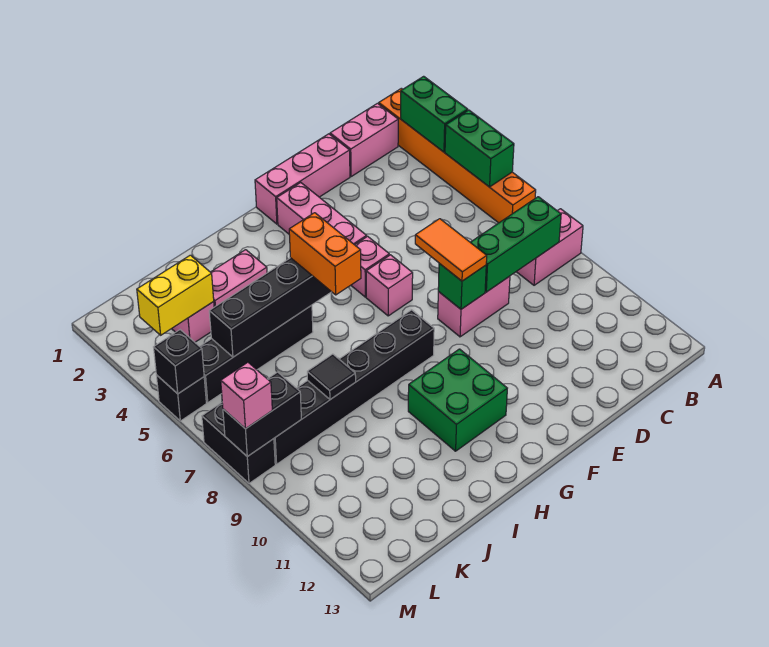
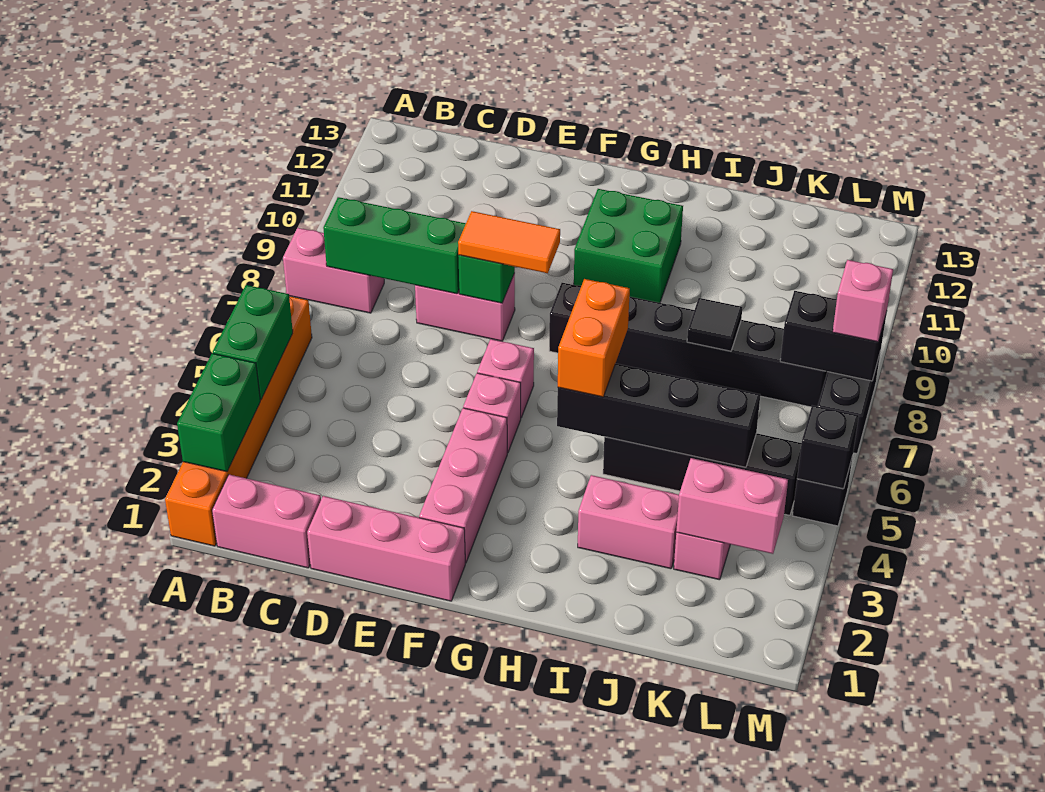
orange 1x2 tile [415,219,487,281] -> orange 1x2 tile turned to [458,211,560,273]
yellow 1x2 brick [137,255,214,335] -> pink 1x2 brick [676,458,788,554]

